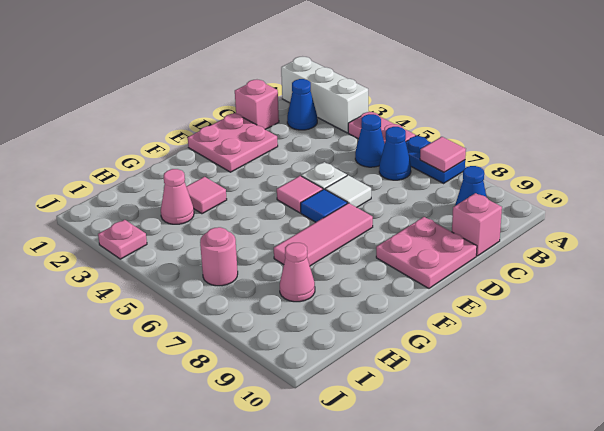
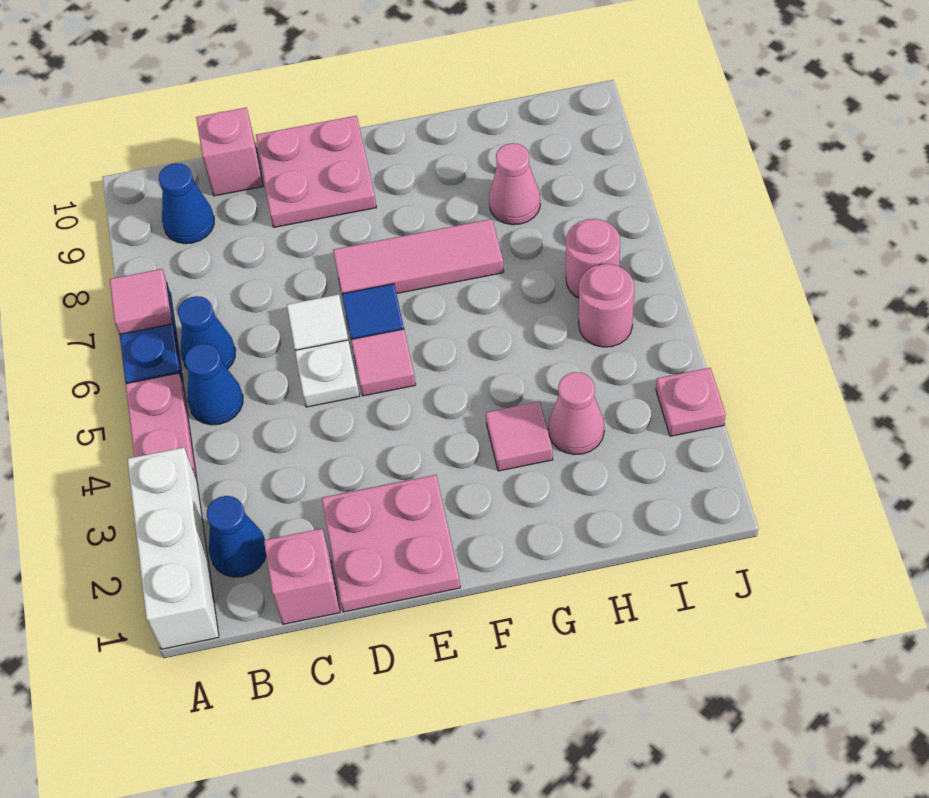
none -> pink 1x1 round brick [579,264,634,347]

